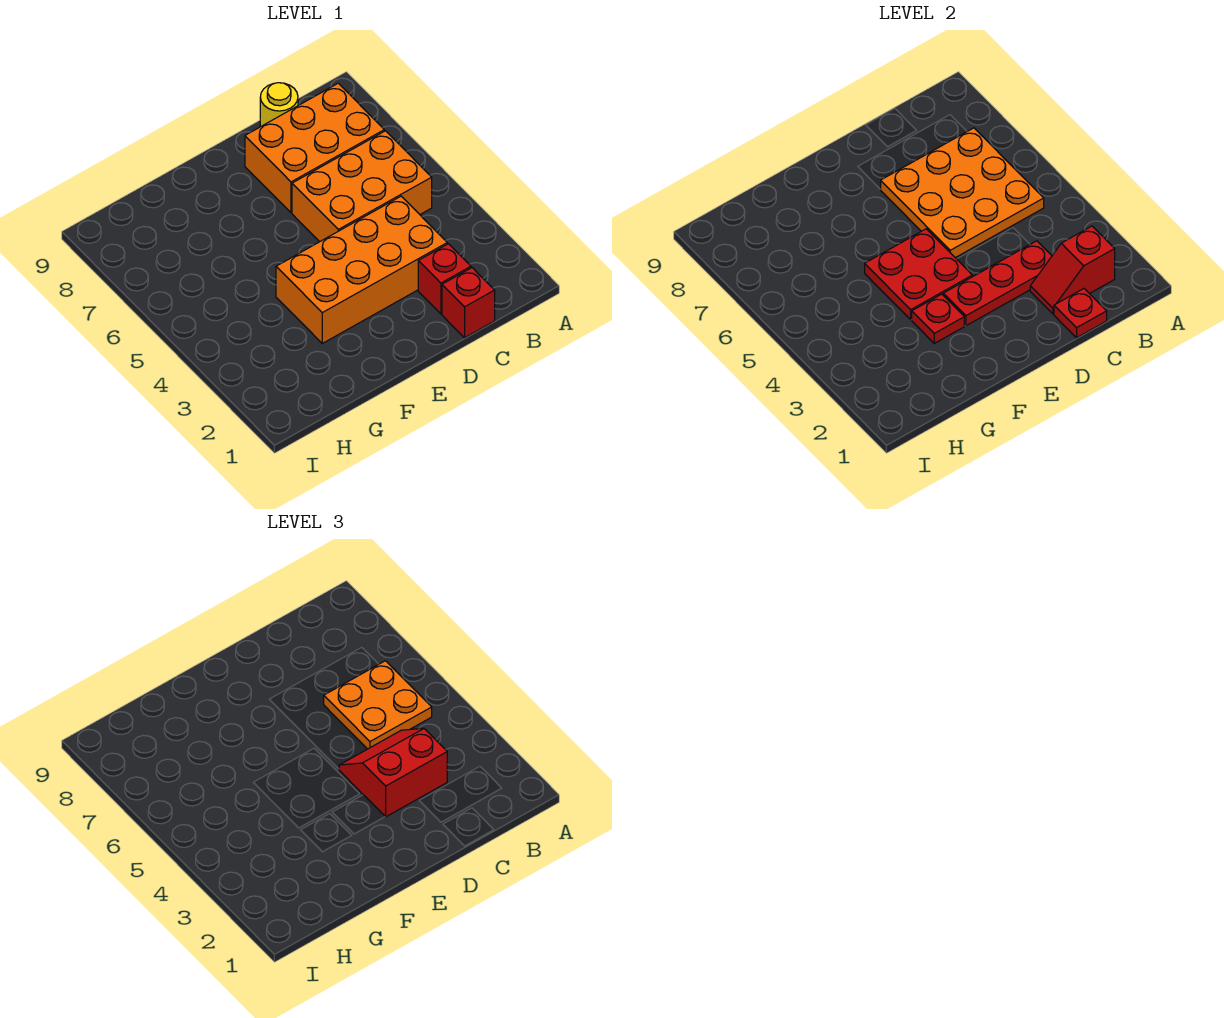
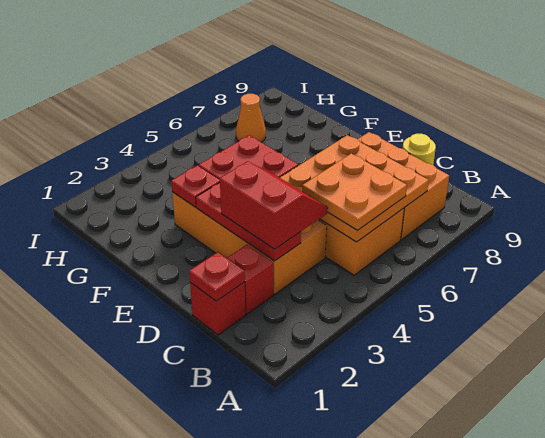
red 1x2 slope [1030,226,1115,314] -> none
none -> orange 1x1 cone [236,94,266,142]

